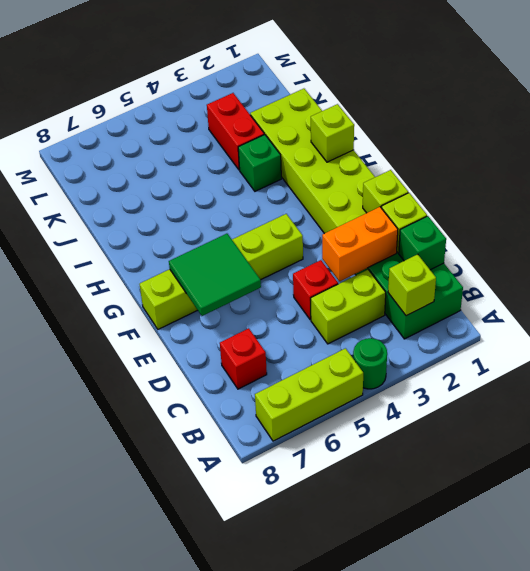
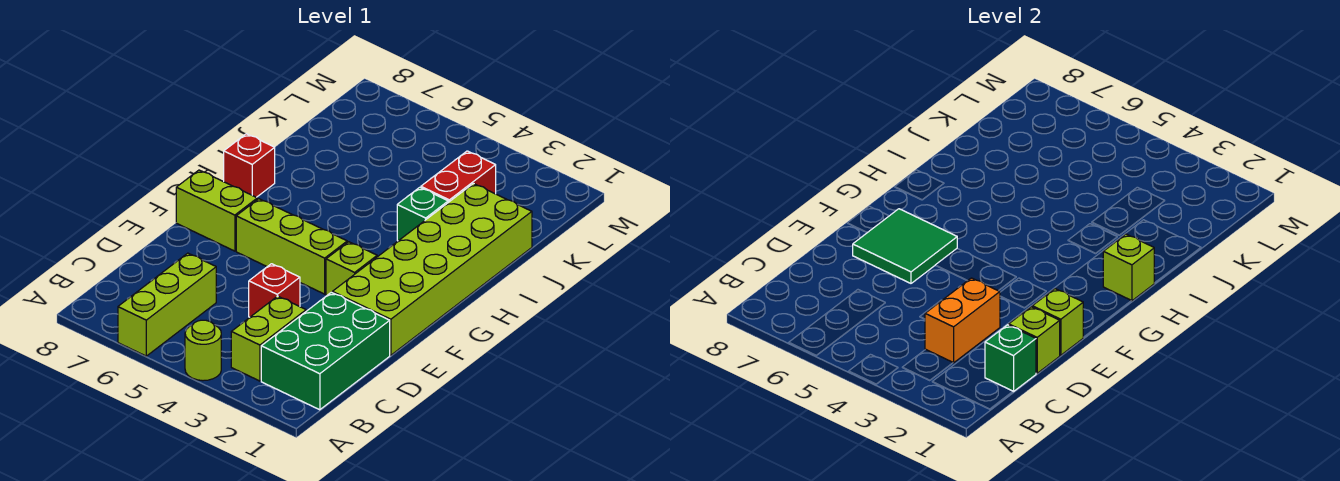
green 1x1 round brick [353,338,387,389] -> lime 1x1 round brick [185,320,221,381]
lime 1x3 brick [255,348,363,441] -> lime 1x3 brick turned to [118,253,216,356]
lime 1x1 brick [388,254,436,316] -> lime 1x1 brick moved to [326,242,377,295]
lime 1x2 brick [311,270,386,344] -> lime 1x2 brick turned to [231,296,306,381]
red 1x1 brick [220,328,267,389] -> red 1x1 brick moved to [224,134,275,197]
orange 1x2 brick [322,207,398,282] -> orange 1x2 brick turned to [925,278,1000,363]

